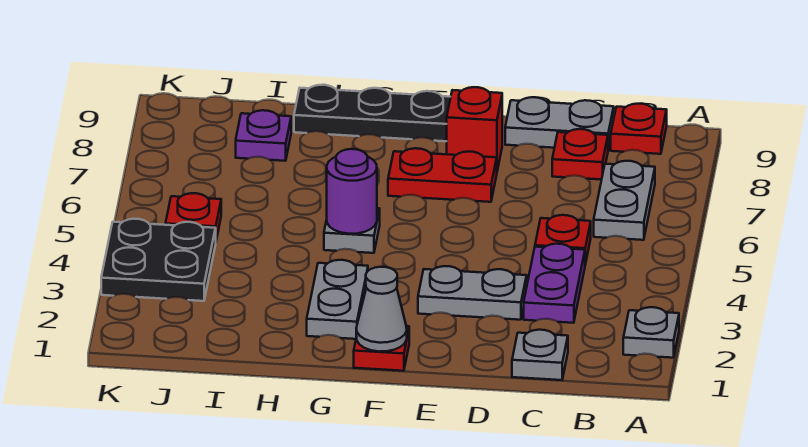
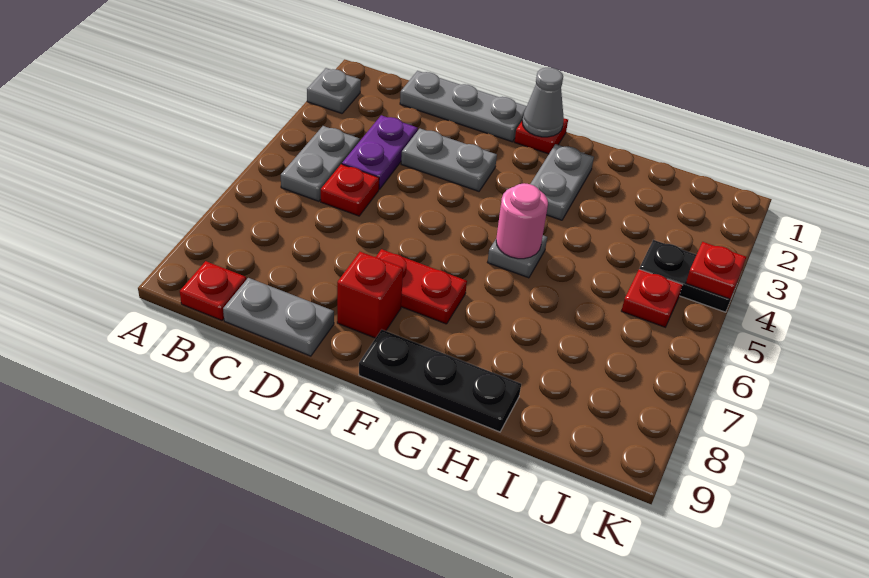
grey 1x2 plate [594,161,655,240] -> grey 1x2 plate moved to [281,126,360,201]
grey 1x1 plate [512,330,568,380] -> grey 1x3 plate [400,71,527,142]
red 1x1 plate [552,129,608,180] -> red 1x1 plate moved to [686,242,746,299]
purple 1x1 round brick [327,149,377,234] -> pink 1x1 round brick [496,183,548,259]
purple 1x1 plate [236,110,291,161] -> none
black 2x2 plate [101,219,216,301] -> black 1x2 plate [639,240,739,312]

